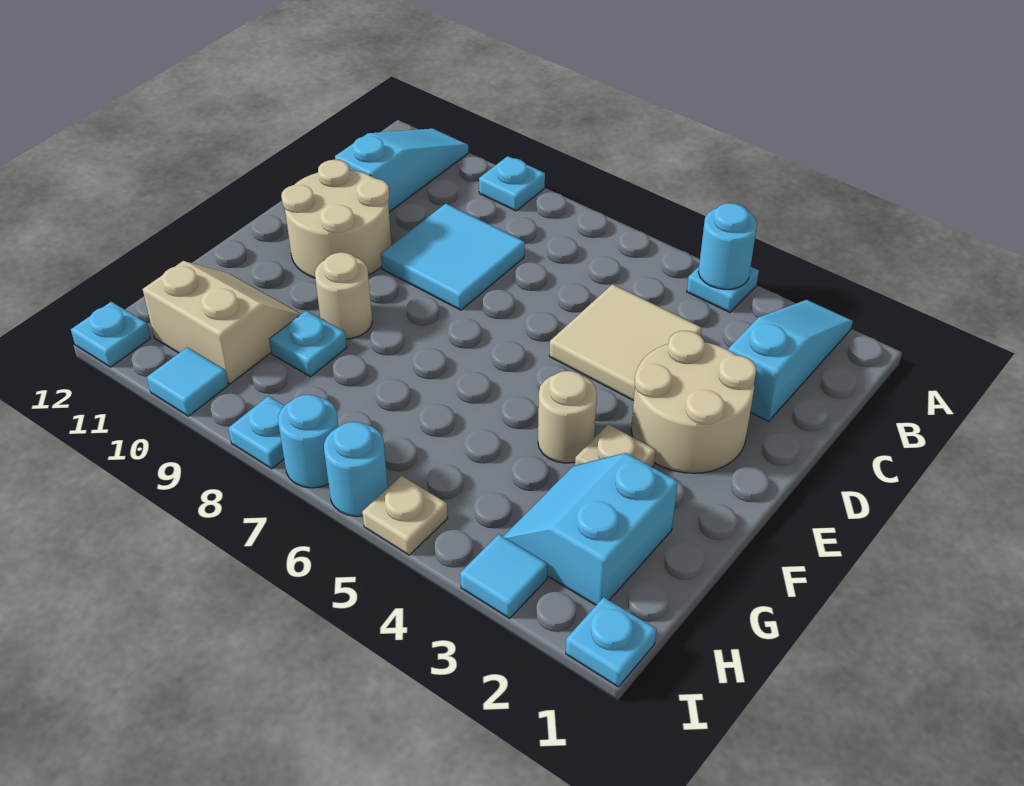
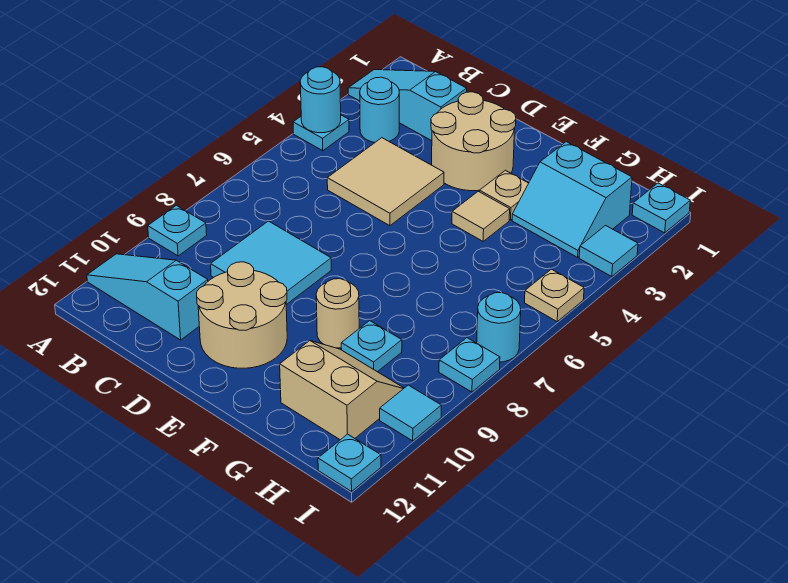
tan 1x1 round brick [538,371,597,463] -> tan 1x1 tile [452,191,510,241]
tan 2x2 slope [143,261,301,384] -> tan 2x2 slope turned to [280,341,404,440]
cyan 1x1 round brick [324,422,388,516] -> cyan 1x1 round brick moved to [360,77,399,142]

